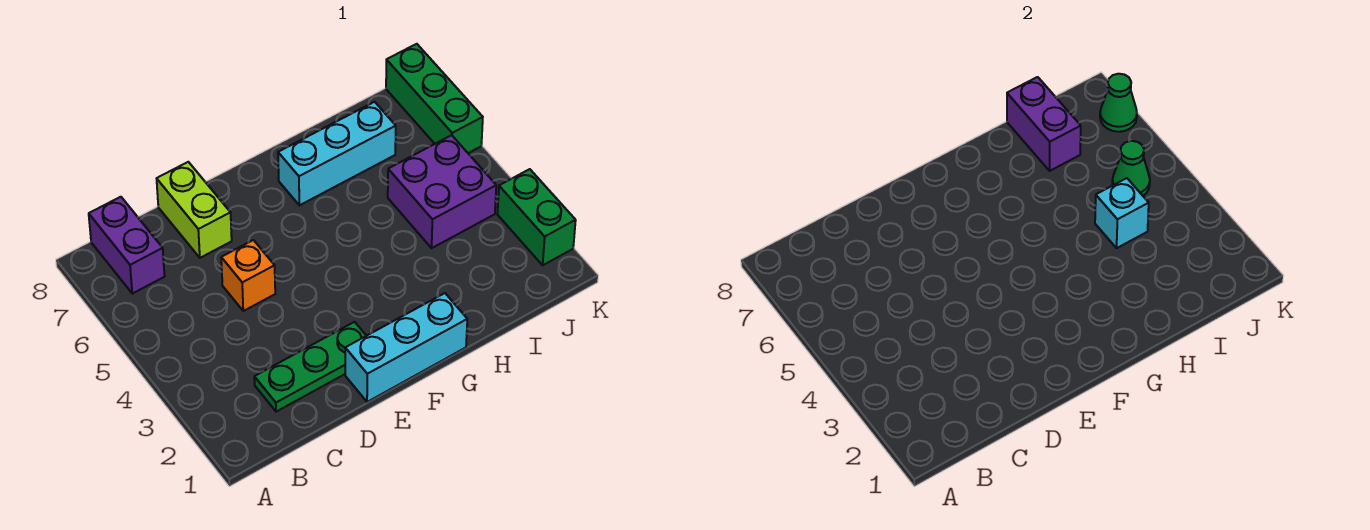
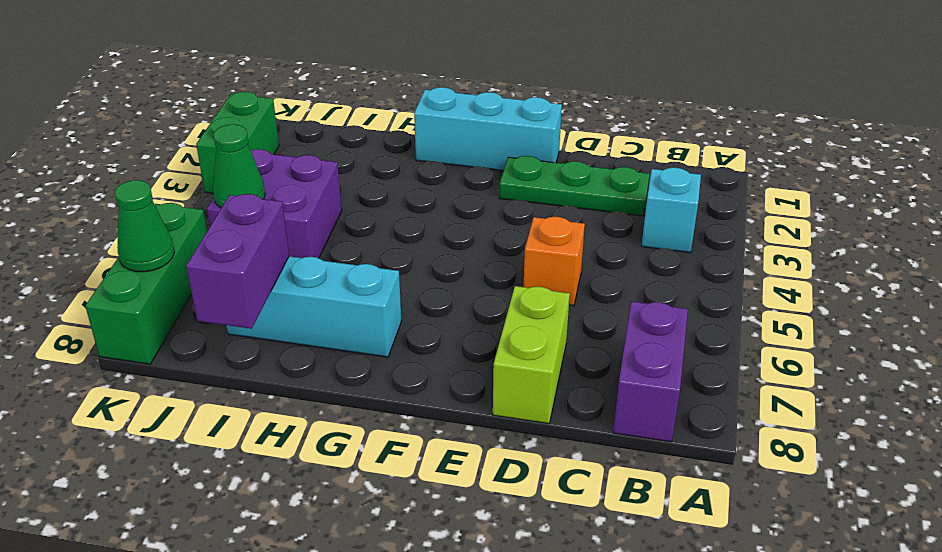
cyan 1x1 brick [1095,178,1149,248] -> cyan 1x1 brick moved to [642,168,701,253]

